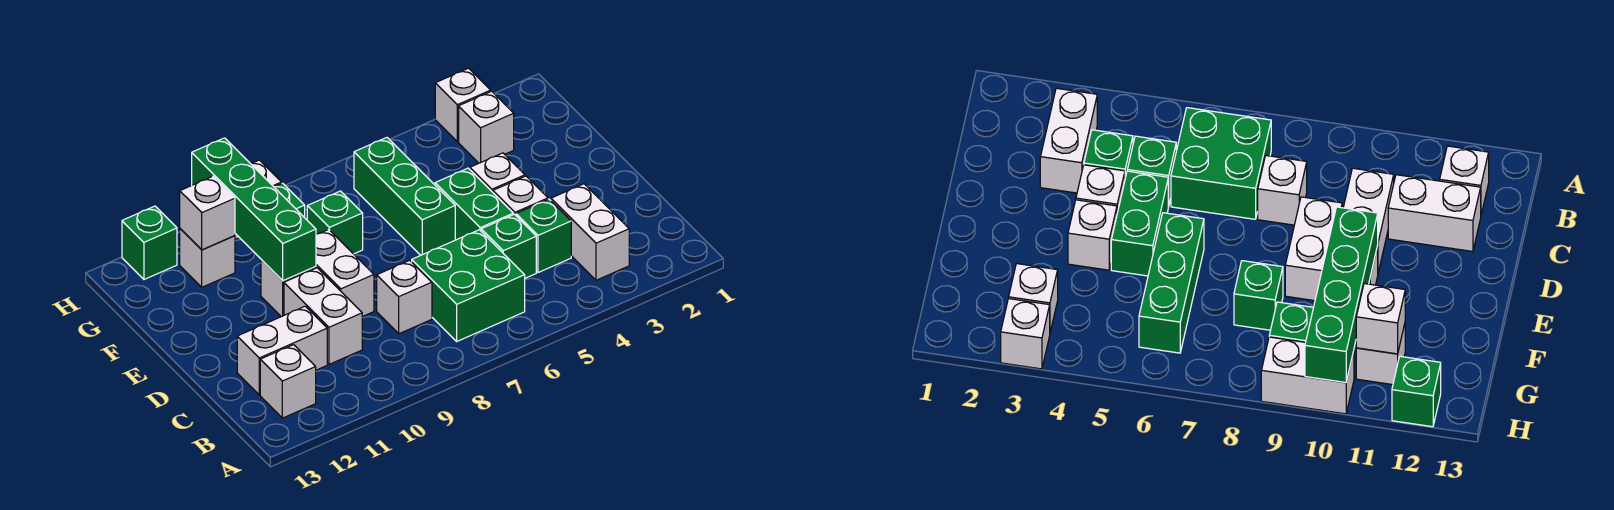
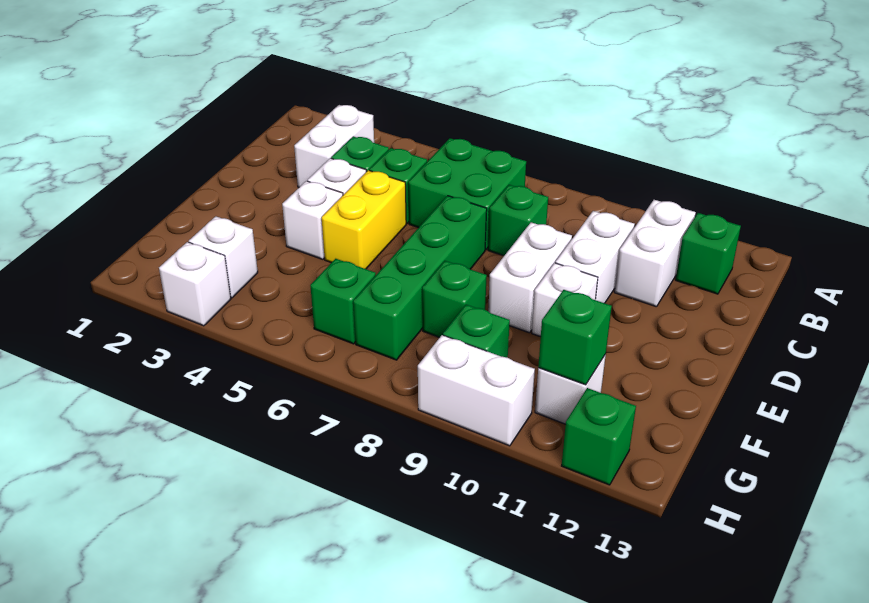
white 1x1 brick [260,345,316,418] -> green 1x1 brick [676,213,741,294]
white 1x1 brick [377,260,432,334] -> green 1x1 brick [488,185,548,256]
white 1x2 brick [237,306,327,395] -> white 1x2 brick turned to [614,200,696,307]
green 1x2 brick [435,168,513,240] -> yellow 1x2 brick [322,170,406,269]
green 1x3 brick [354,138,455,255] -> green 1x1 brick [310,259,376,344]
green 1x4 brick [192,138,316,281] -> green 1x4 brick moved to [353,196,487,360]
white 1x1 brick [180,176,235,250] -> green 1x1 brick [538,290,612,385]

